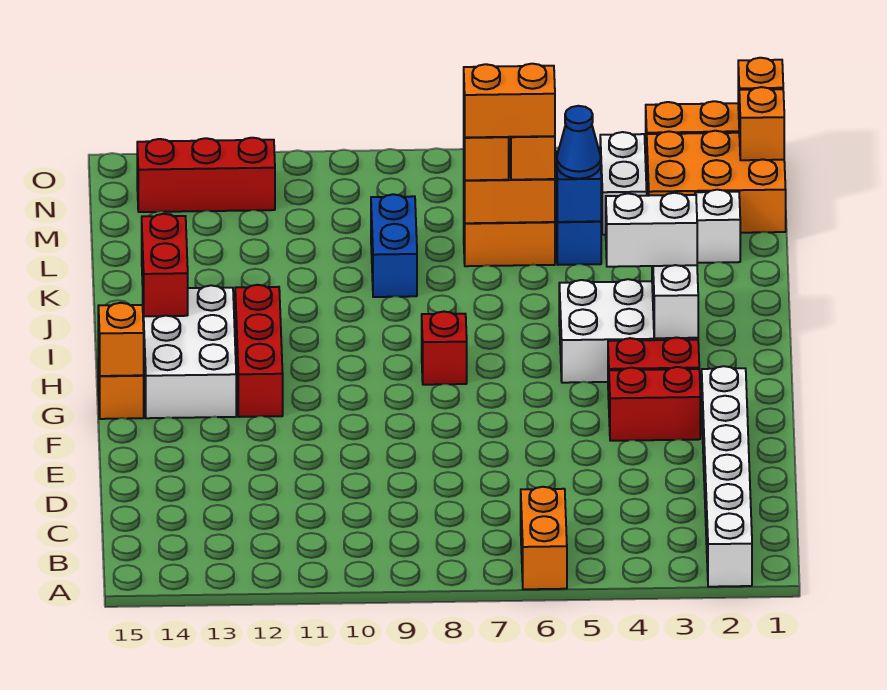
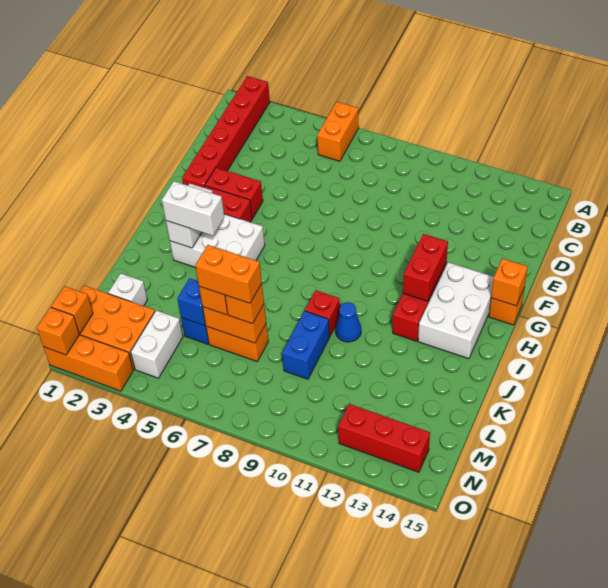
white 1x6 brick [702,366,752,587] -> red 1x6 brick [182,76,270,187]
red 1x1 brick [422,312,467,385] -> red 1x1 brick moved to [305,290,340,336]
red 1x2 brick [142,214,188,316] -> red 1x2 brick moved to [403,234,448,301]
blue 1x1 cone [557,106,601,179] -> blue 1x1 cone moved to [335,302,361,342]

